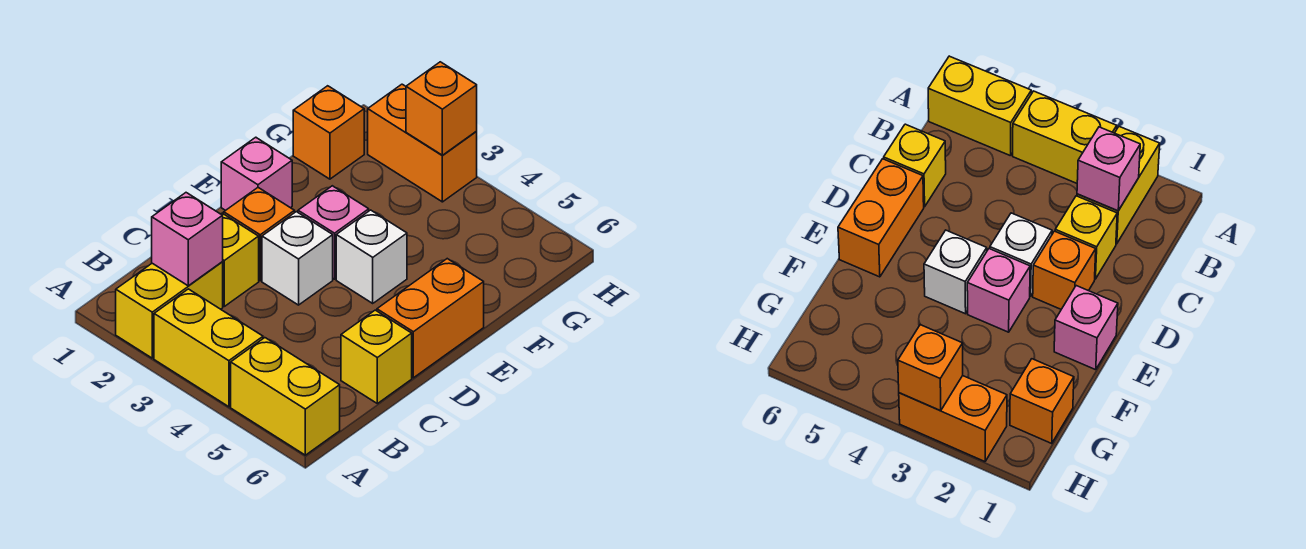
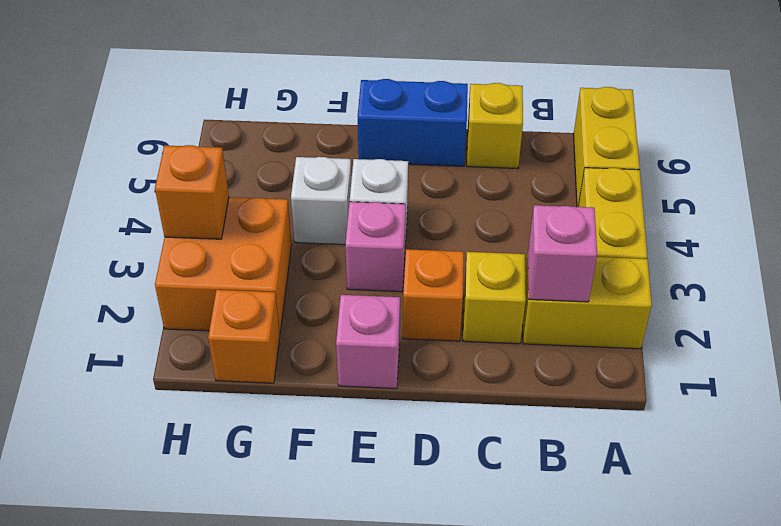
white 1x1 brick [262,212,333,305] -> white 1x1 brick moved to [291,157,351,245]
orange 1x2 brick [377,259,484,378] -> blue 1x2 brick [358,79,468,166]
orange 1x2 brick [368,84,477,202] -> orange 2x2 brick [155,197,292,332]

